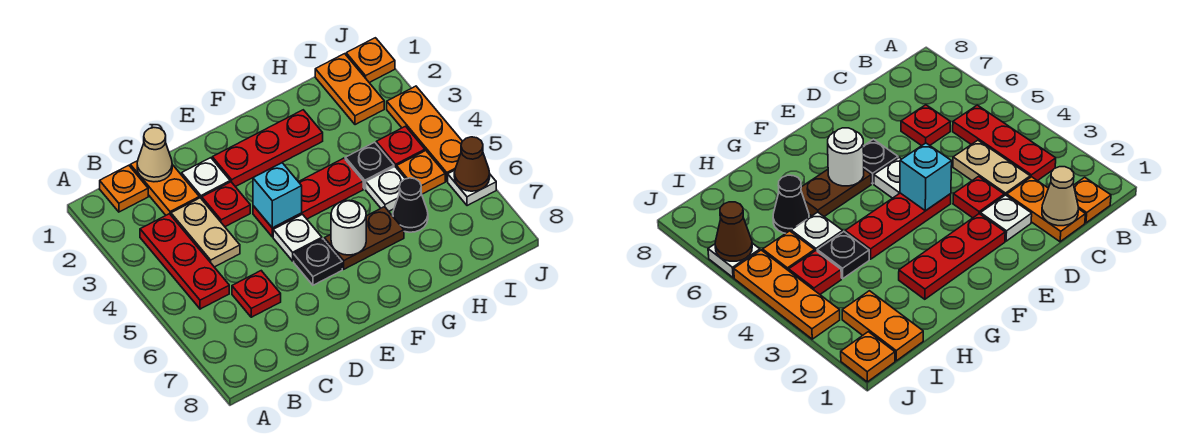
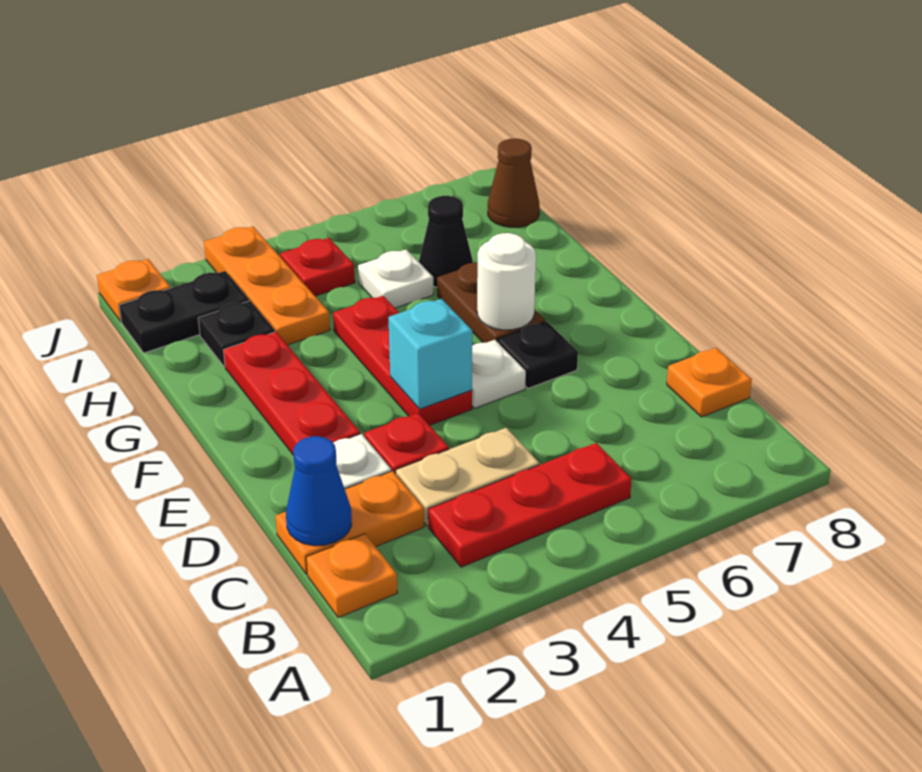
tan 1x1 cone [137,128,172,182] -> blue 1x1 cone [286,436,352,546]
red 1x1 plate [232,271,281,317] -> none
black 1x1 plate [345,142,394,189] -> black 1x1 plate moved to [198,301,275,367]
orange 1x2 plate [315,54,384,125] -> black 1x2 plate [119,271,249,353]
orange 1x1 plate [397,151,445,194] -> orange 1x1 plate moved to [667,348,752,417]
orange 1x3 plate [387,86,462,181] -> orange 1x3 plate turned to [204,226,330,345]
white 1x1 plate [448,170,496,206] -> none
brown 1x1 cone [454,137,490,191] -> brown 1x1 cone moved to [488,139,540,227]

